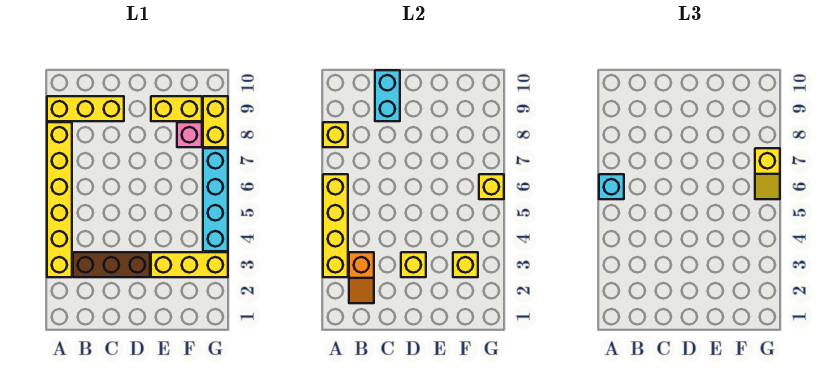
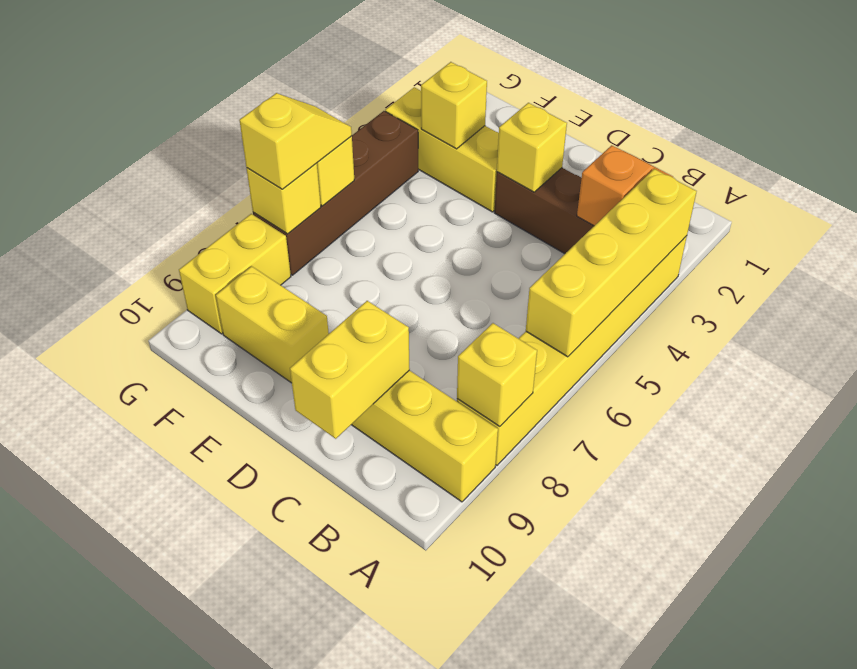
cyan 1x1 brick [599,174,624,199] -> none
cyan 1x2 brick [375,70,400,121] -> yellow 1x2 brick [290,301,410,439]
pink 1x1 brick [177,122,202,147] -> none
cyan 1x4 brick [203,148,228,251] -> brown 1x4 brick [253,111,418,275]
none -> yellow 1x1 brick [246,163,321,234]

